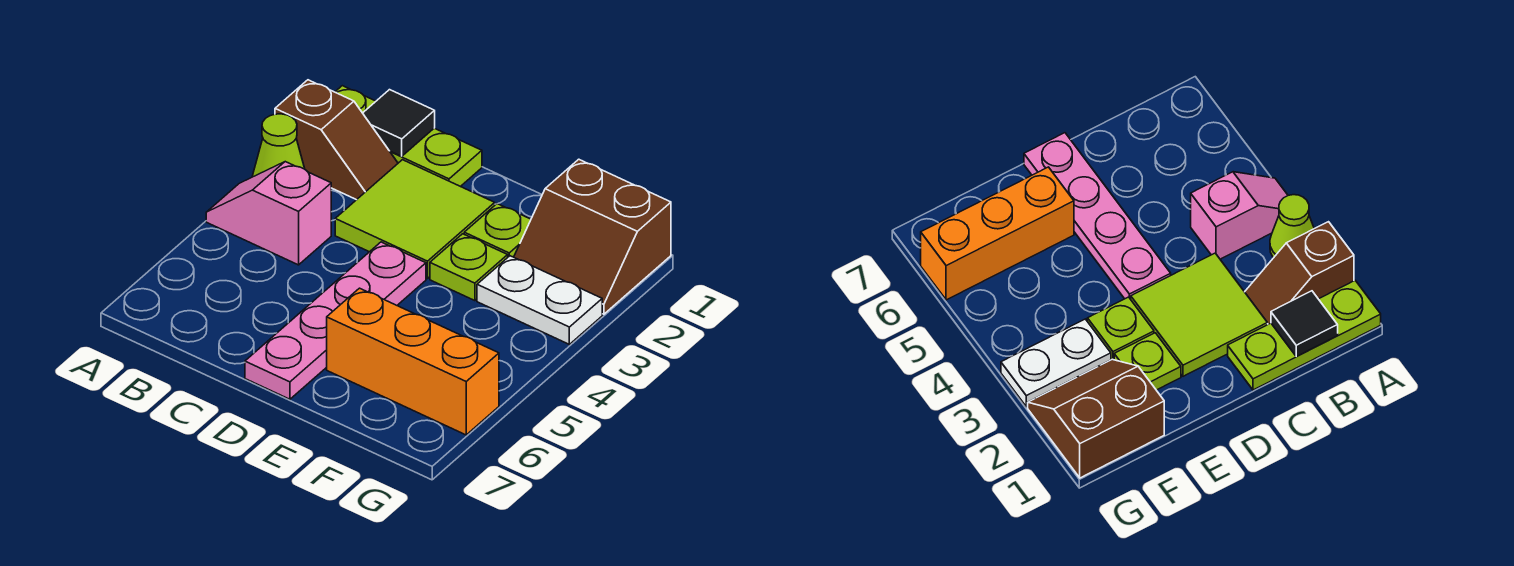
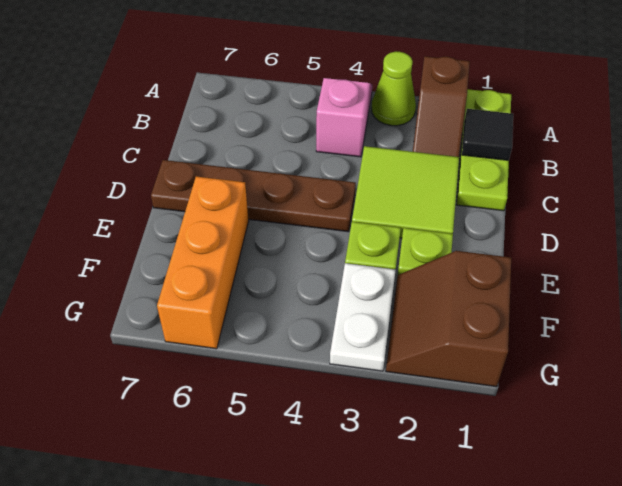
pink 1x4 plate [245,242,426,399] -> brown 1x4 plate [151,160,356,232]

